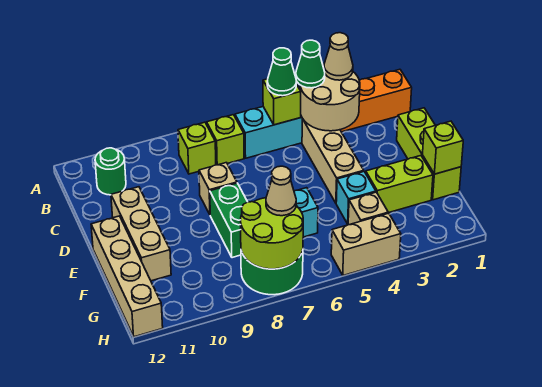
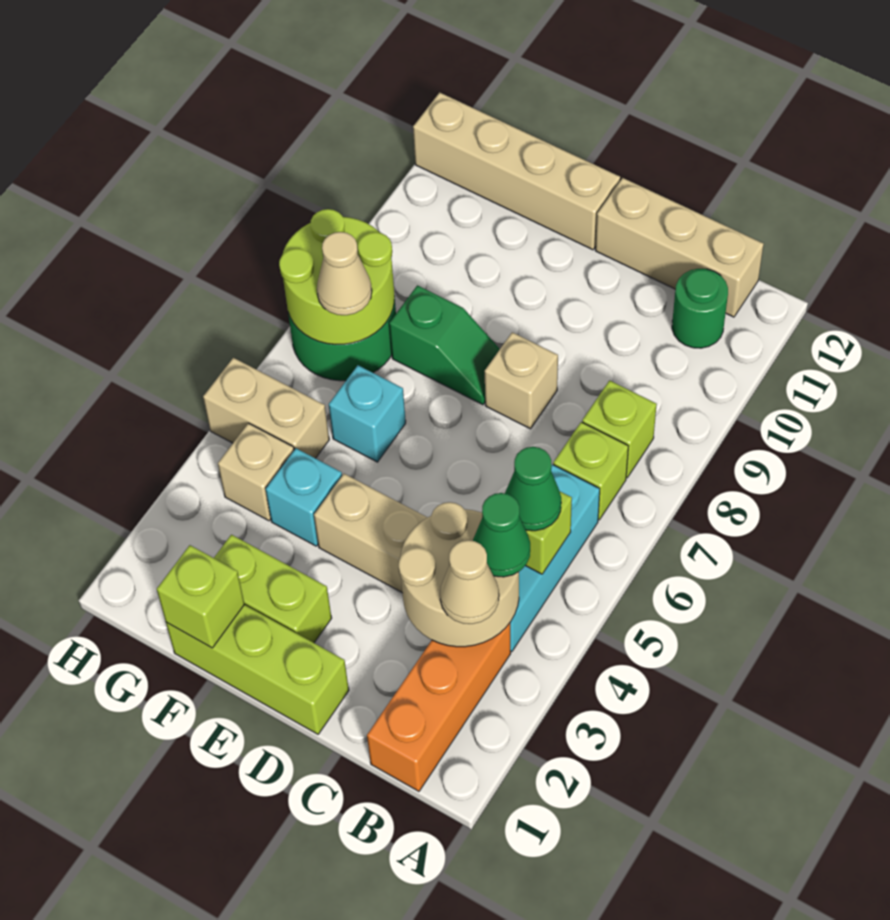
tan 1x3 brick [111,187,171,281] -> tan 1x3 brick moved to [595,178,764,317]
green 1x2 brick [210,183,247,258] -> green 1x2 slope [389,285,500,405]
lime 1x2 brick [366,156,433,213] -> lime 1x2 brick turned to [214,535,332,643]
tan 1x2 brick [331,213,401,275] -> tan 1x2 brick turned to [203,358,329,458]

